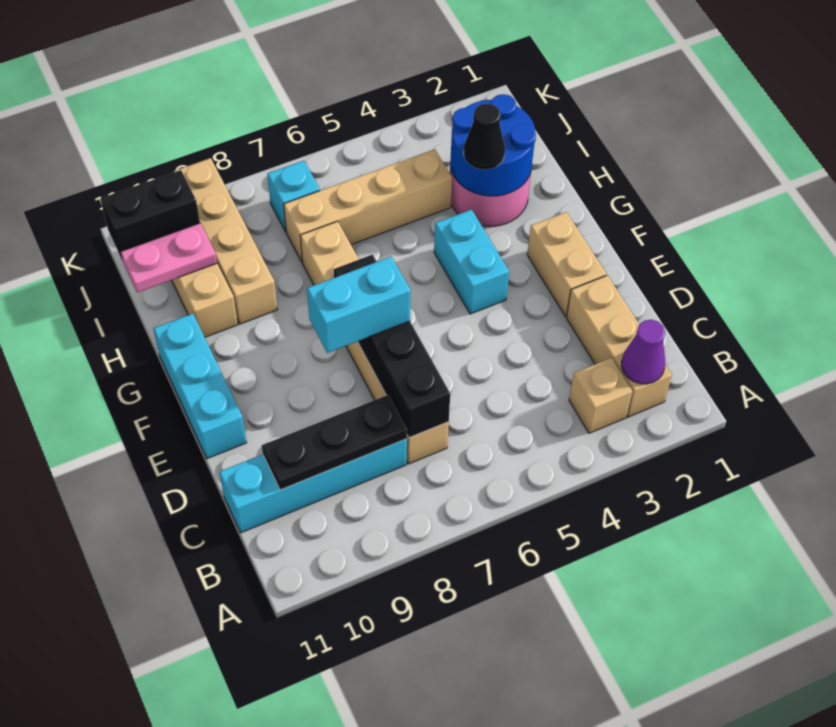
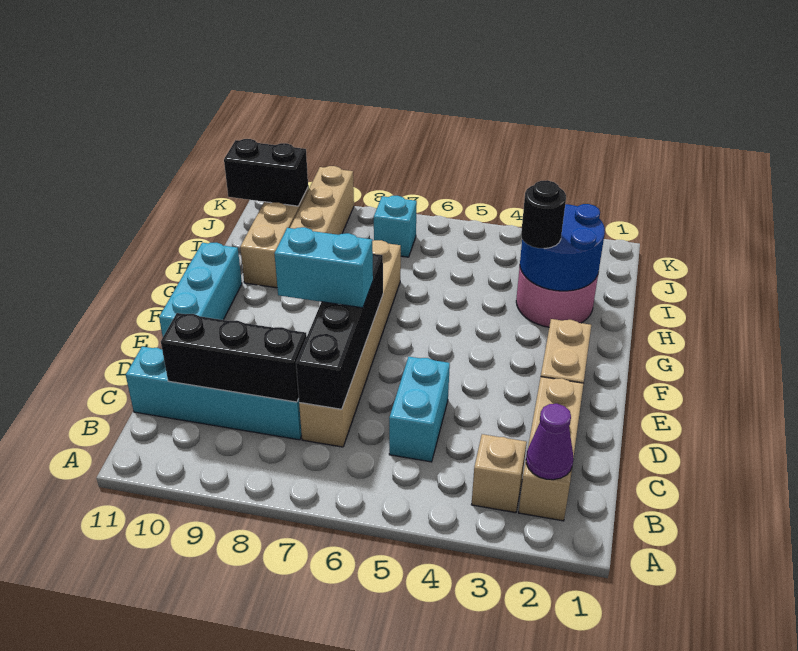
black 1x3 plate [262,395,407,490] -> black 1x3 brick [161,313,307,402]
cyan 1x2 brick [434,210,509,314] -> cyan 1x2 brick moved to [389,357,450,462]
black 1x1 cone [464,104,505,170] -> black 1x1 round brick [521,180,566,249]
tan 1x4 brick [284,149,452,263] -> none
pink 1x2 plate [120,223,217,293] -> none

